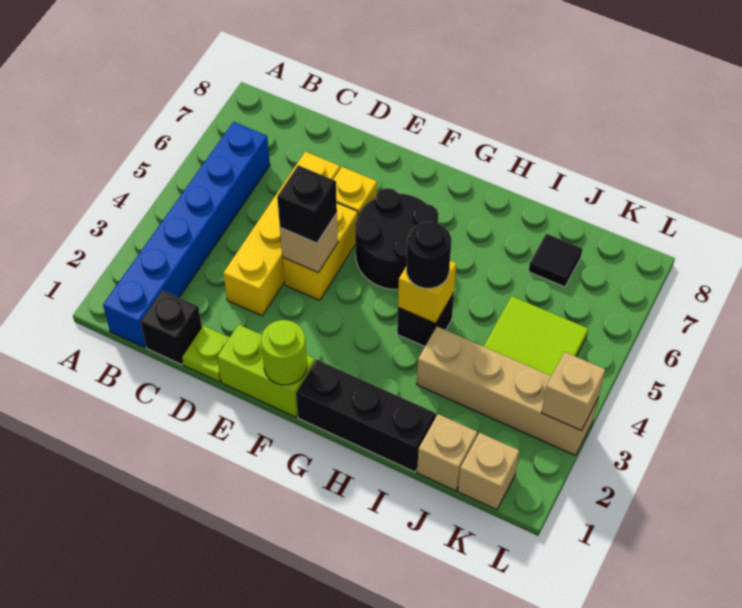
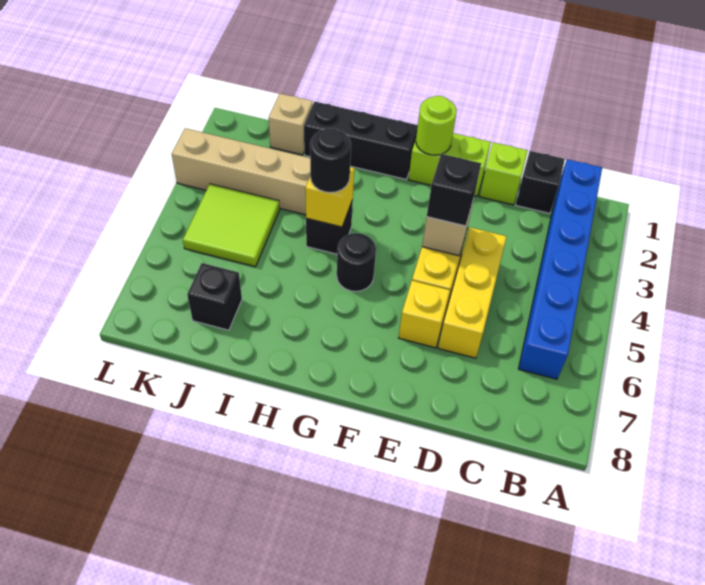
lime 1x1 plate [182,326,230,382] -> lime 1x1 brick [479,142,528,205]
yellow 1x4 brick [223,152,340,316] -> yellow 1x3 brick [438,228,507,358]
black 2x2 round brick [355,188,438,289] -> black 1x1 round brick [337,233,376,291]
black 1x1 tile [529,234,582,287] -> black 1x1 brick [187,263,242,330]
tan 1x1 brick [458,433,519,510] -> none
tan 1x1 brick [541,352,605,431] -> none

